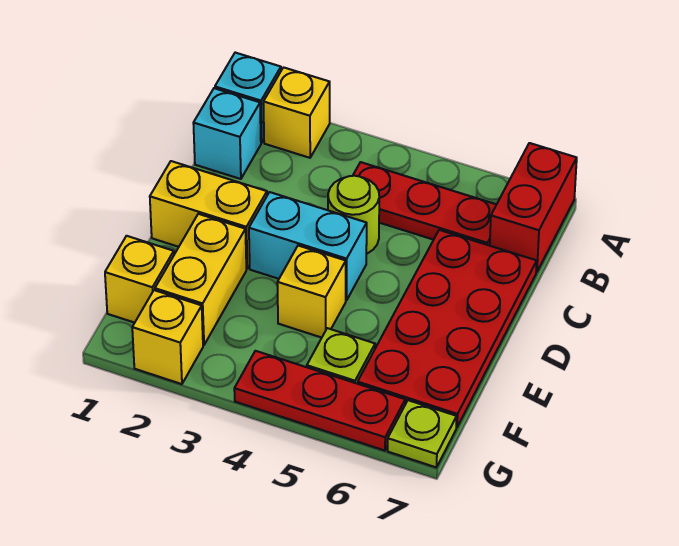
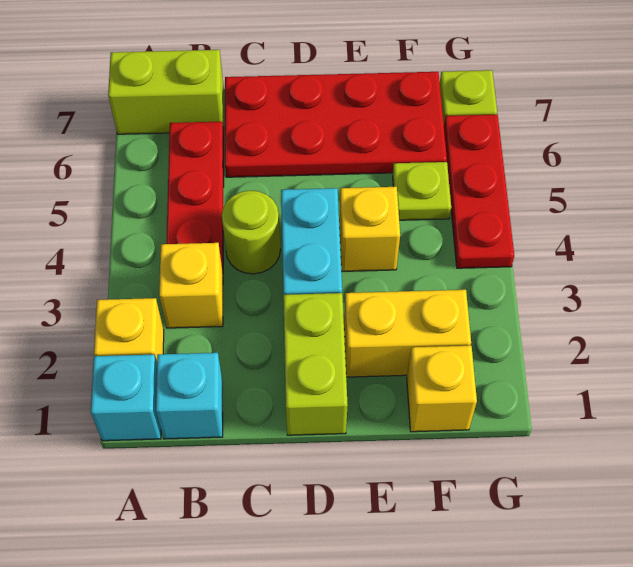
red 1x2 brick [490,143,577,272] -> lime 1x2 brick [108,50,224,134]
yellow 1x2 brick [150,161,267,269] -> lime 1x2 brick [283,293,348,435]
yellow 1x1 brick [132,290,203,384] -> yellow 1x1 brick moved to [159,243,223,328]

